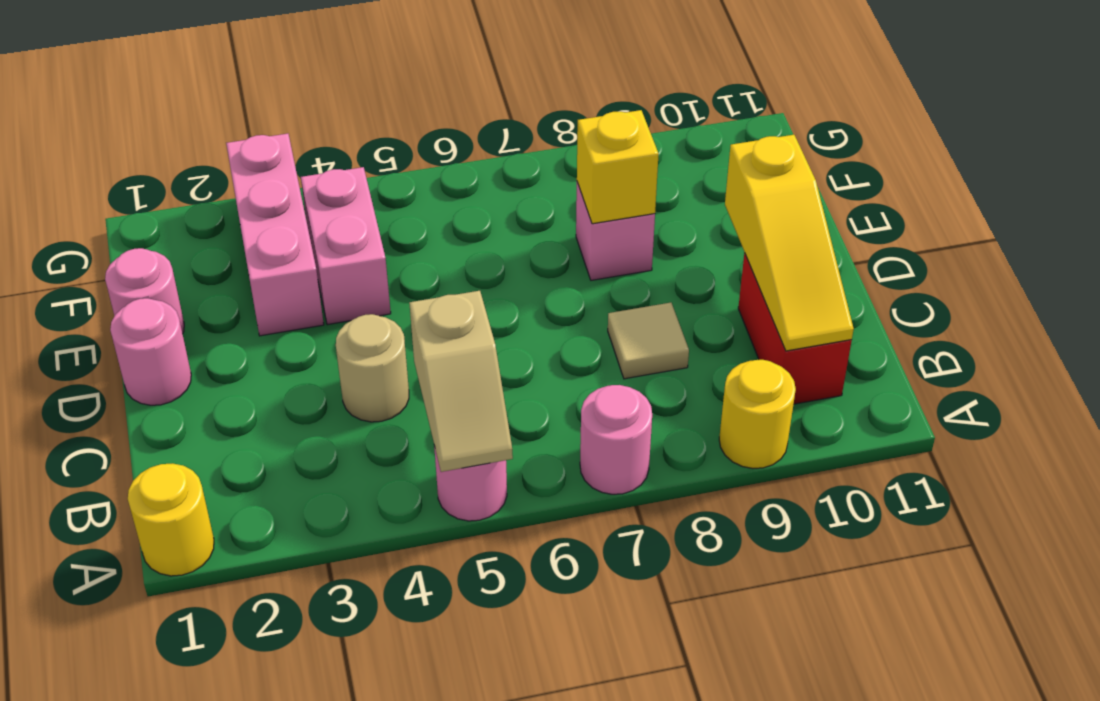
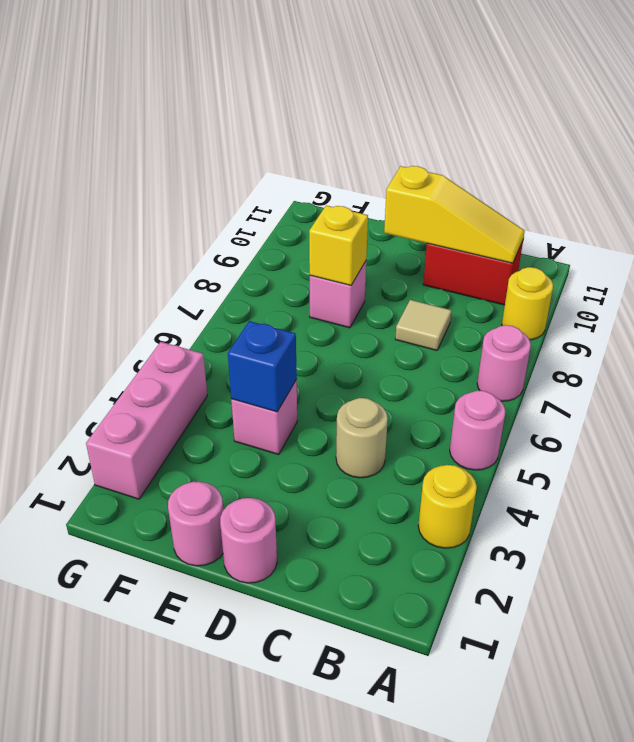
yellow 1x1 round brick [128,463,214,576] -> yellow 1x1 round brick moved to [418,465,477,548]
tan 1x2 slope [409,291,513,472] -> none
pink 1x3 brick [226,134,324,336] -> pink 1x3 brick turned to [86,342,207,499]
pink 1x2 brick [301,167,391,325] -> pink 1x1 brick [231,380,297,455]
none -> blue 1x1 brick [228,321,297,412]

